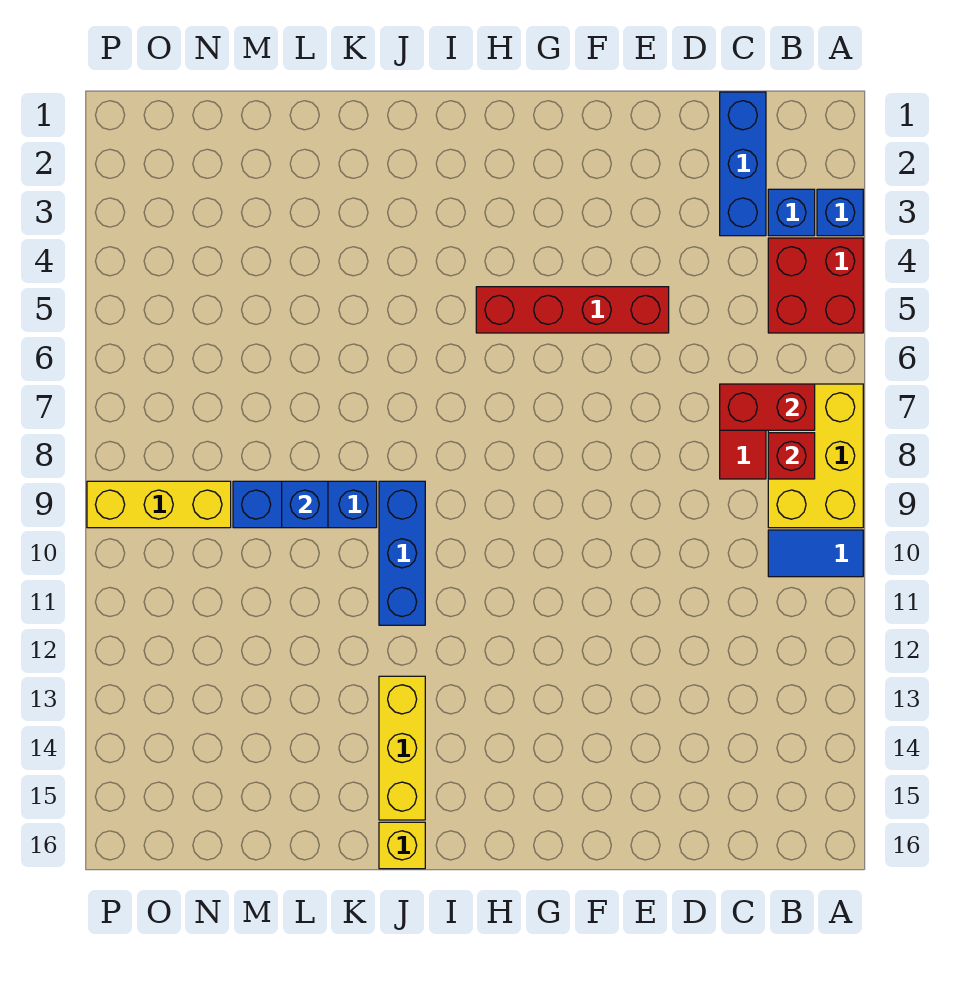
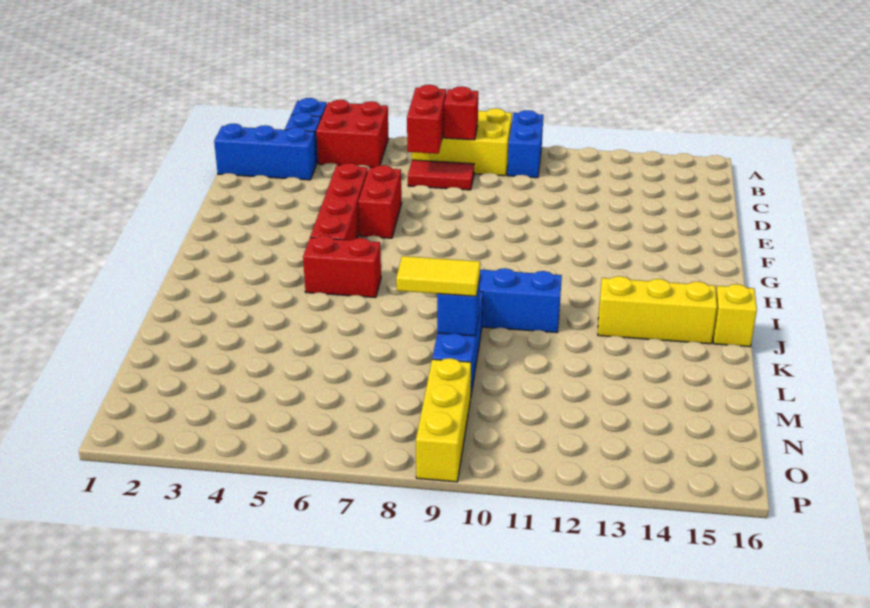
blue 1x2 tile [768,530,863,577] -> blue 1x2 brick [508,110,543,178]
none -> red 1x2 brick [358,165,402,238]
none -> red 1x2 brick [303,236,381,298]
none -> yellow 1x2 tile [396,256,480,296]

